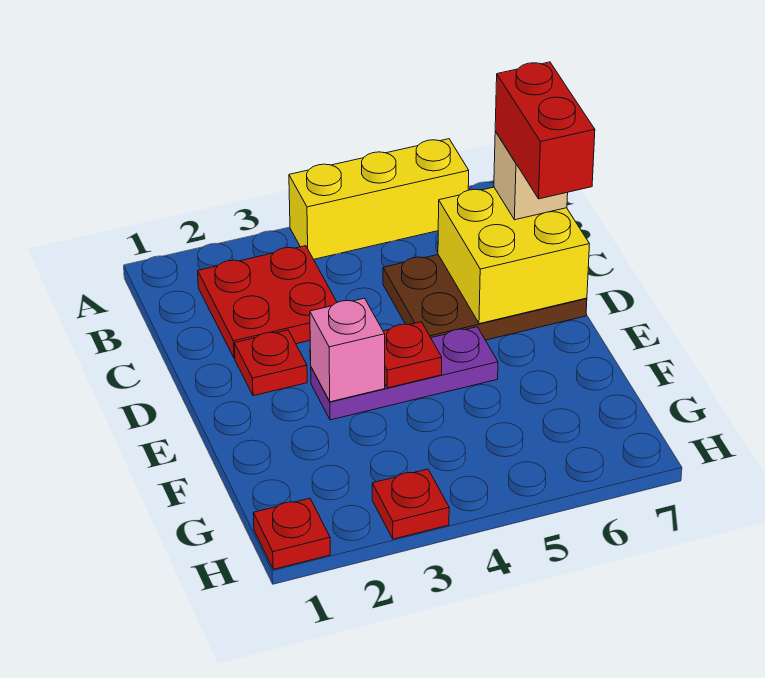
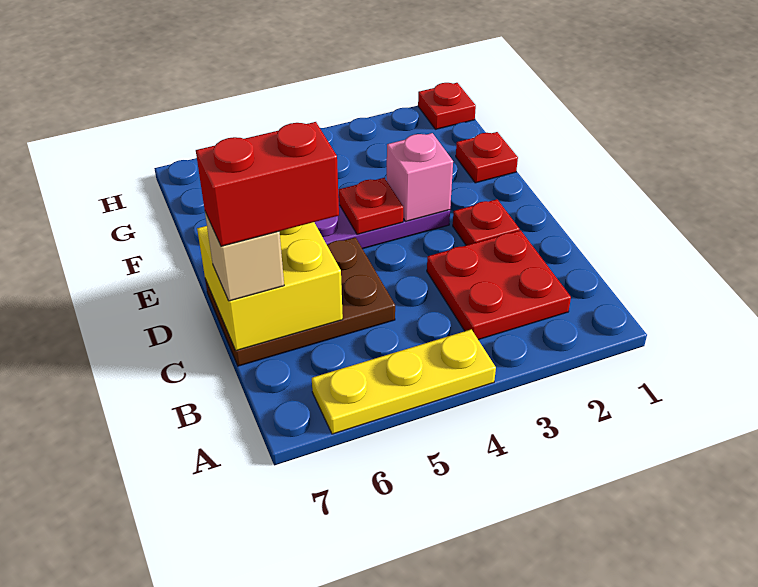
yellow 1x3 brick [289,139,469,259] -> yellow 1x3 plate [312,329,496,434]
red 1x2 brick [495,62,595,199] -> red 1x2 brick turned to [196,122,339,246]
red 1x1 plate [372,469,449,539] -> red 1x1 plate moved to [456,132,518,183]

